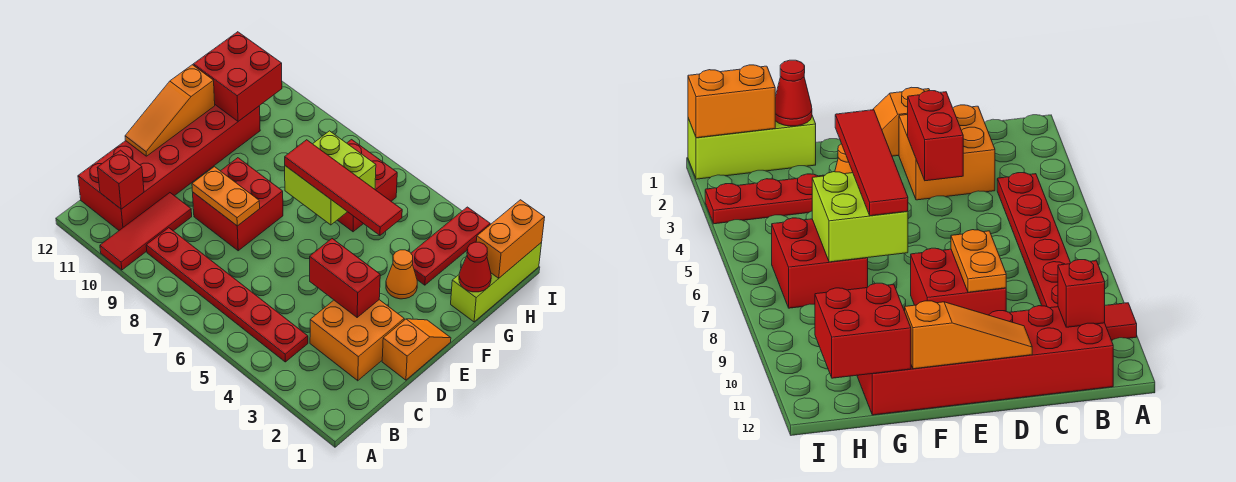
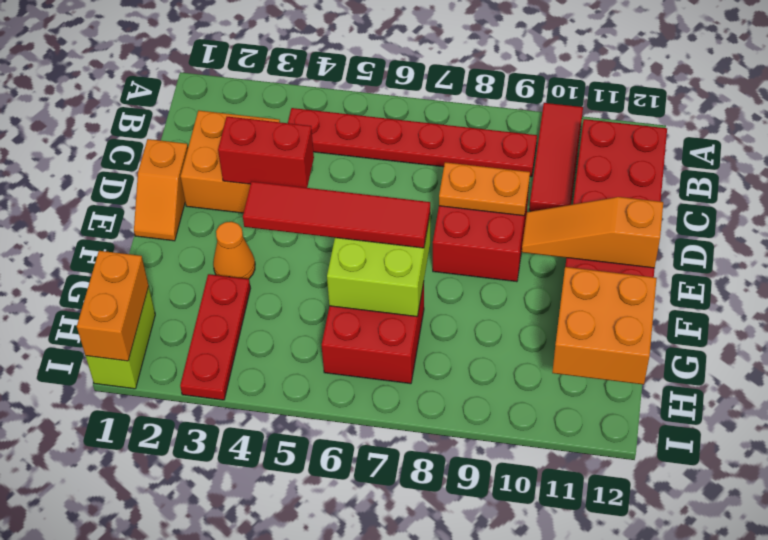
red 1x1 brick [97,150,144,209] -> none
orange 1x3 slope [125,65,215,156] -> orange 1x3 slope turned to [522,197,663,268]
lime 1x3 brick [451,242,542,322] -> lime 1x2 brick [86,287,155,389]
red 1x1 cone [459,242,491,292] -> none
red 2x2 brick [193,32,282,121] -> orange 2x2 brick [552,267,657,385]

